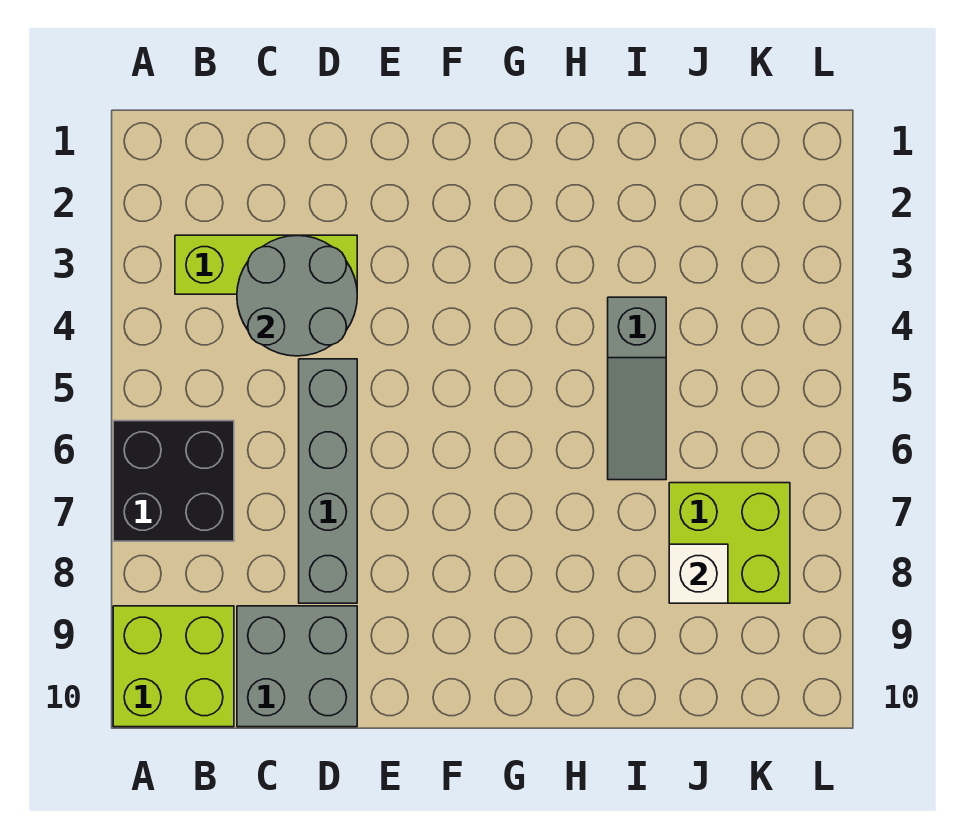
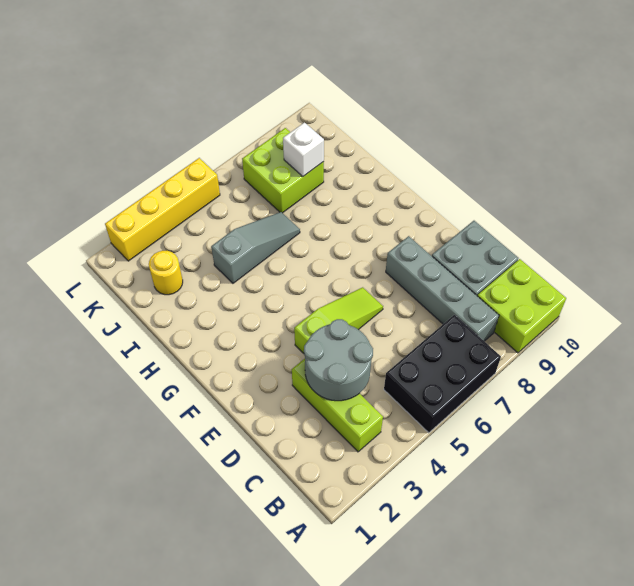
black 2x2 brick [113,421,234,541] -> black 2x3 brick [384,315,501,433]
grey 1x4 brick [299,359,357,603] -> grey 1x4 brick turned to [386,236,499,341]
none -> lime 1x3 slope [294,287,383,353]
none -> yellow 1x1 round brick [149,251,183,295]
none -> yellow 1x4 brick [105,158,220,261]

